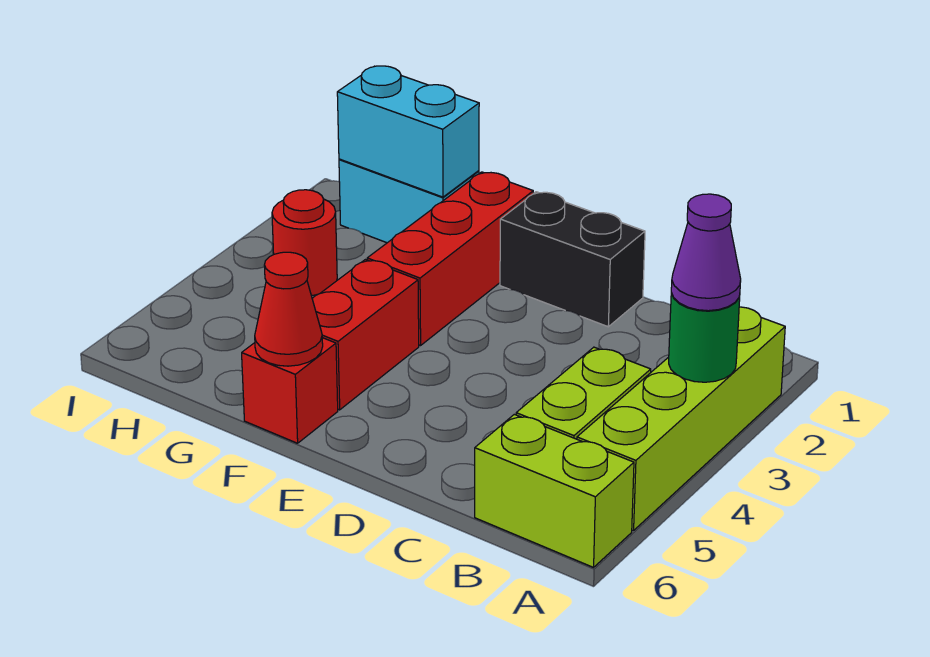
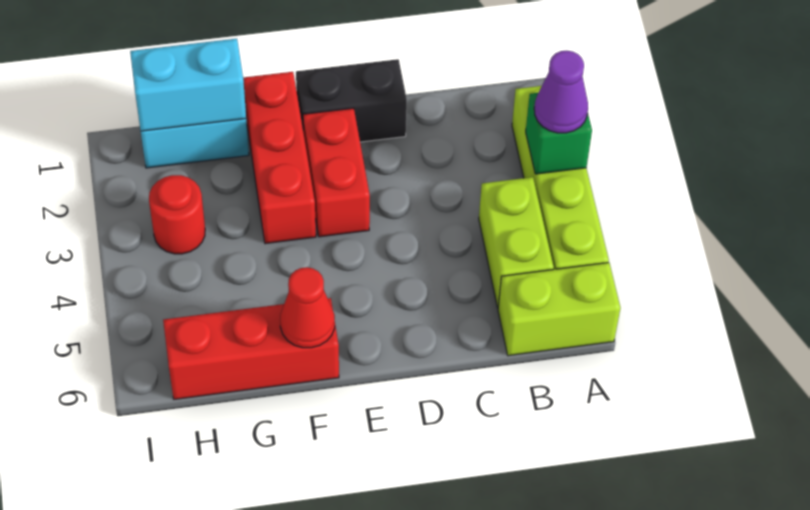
green 1x1 round brick [669,293,740,382] -> green 1x1 brick [526,93,592,174]
red 1x2 brick [312,260,419,410] -> red 1x2 brick moved to [303,108,370,237]
red 1x1 brick [242,338,338,443] -> red 1x3 brick [163,298,339,399]

